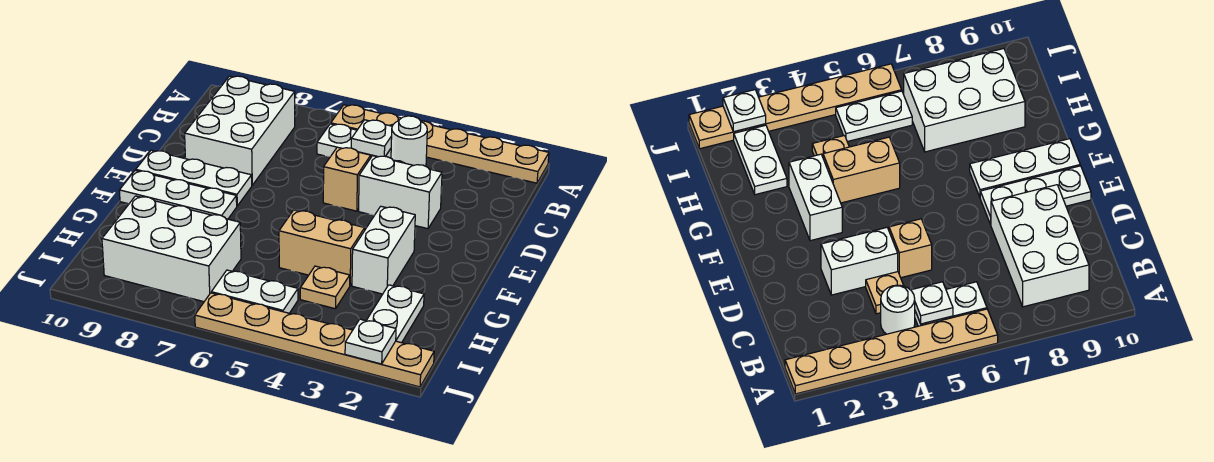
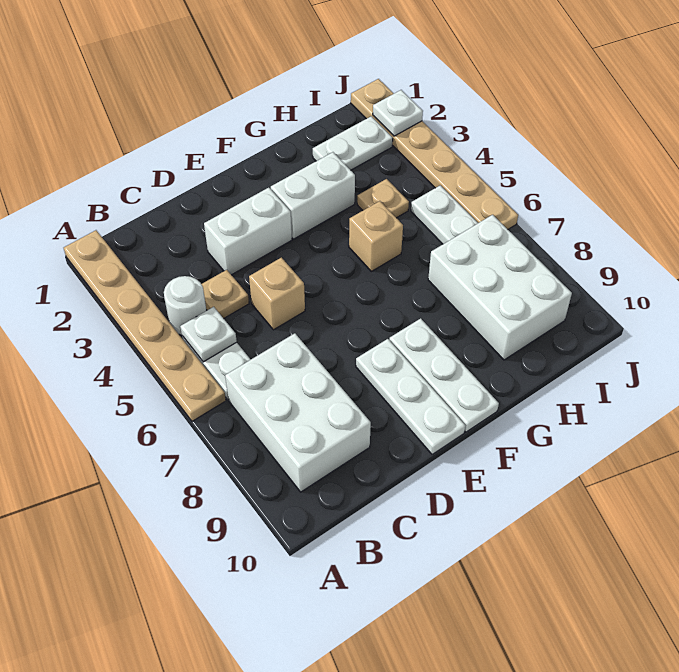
white 2x3 brick [185,76,295,185] -> white 2x3 brick turned to [225,333,371,492]
white 1x2 brick [359,156,442,229] -> white 1x2 brick turned to [204,188,292,275]
tan 1x2 brick [279,210,365,285] -> tan 1x1 brick [349,201,403,271]

